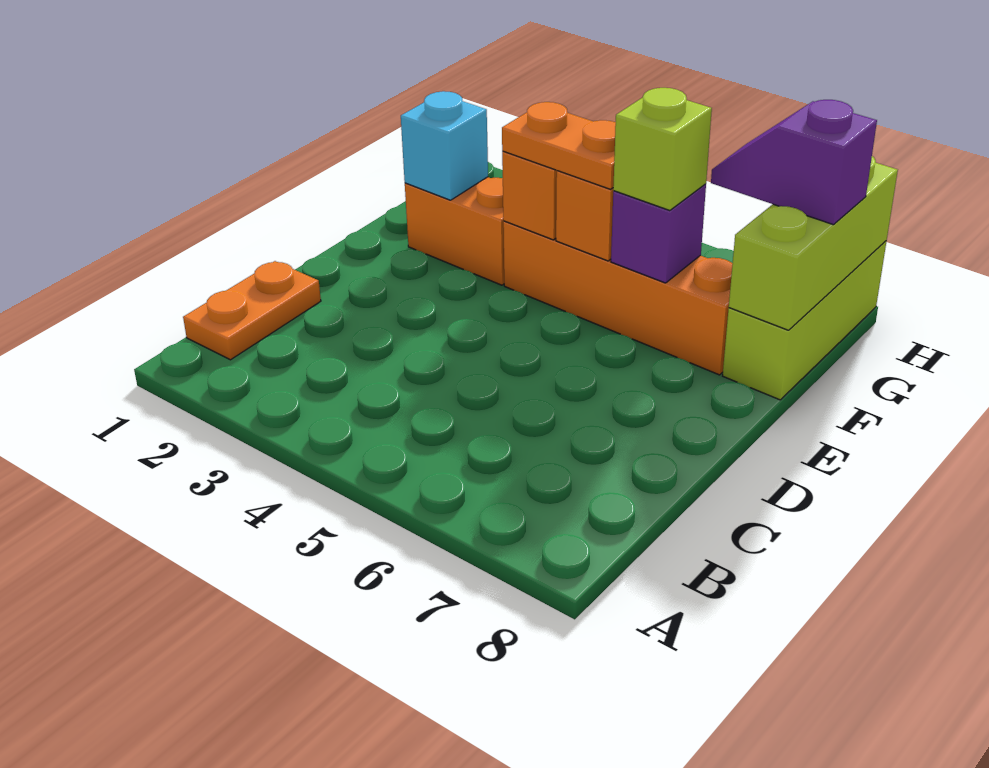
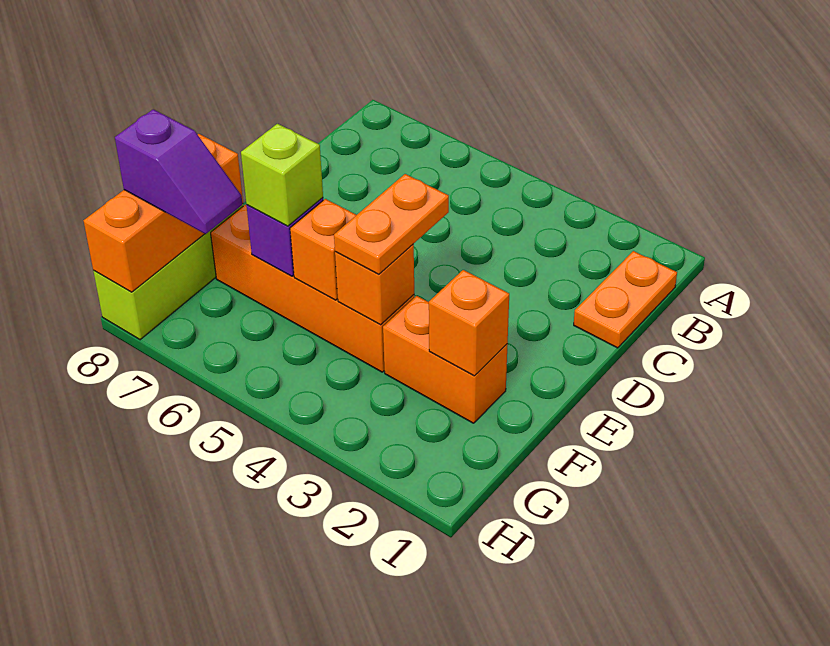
cyan 1x1 brick [401,91,488,200] -> orange 1x1 brick [429,270,509,376]
orange 1x2 plate [502,102,616,189] -> orange 1x2 plate turned to [334,174,449,274]
lime 1x3 brick [729,156,898,330] -> orange 1x3 brick [84,134,243,292]

